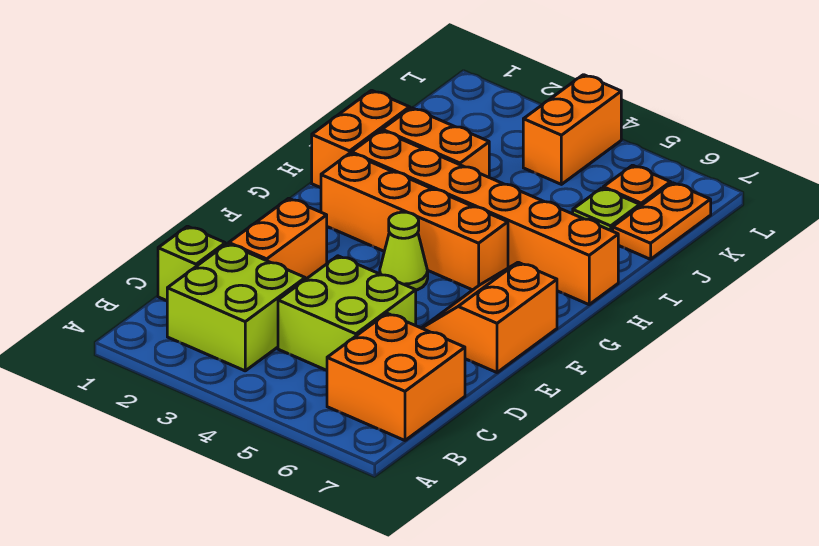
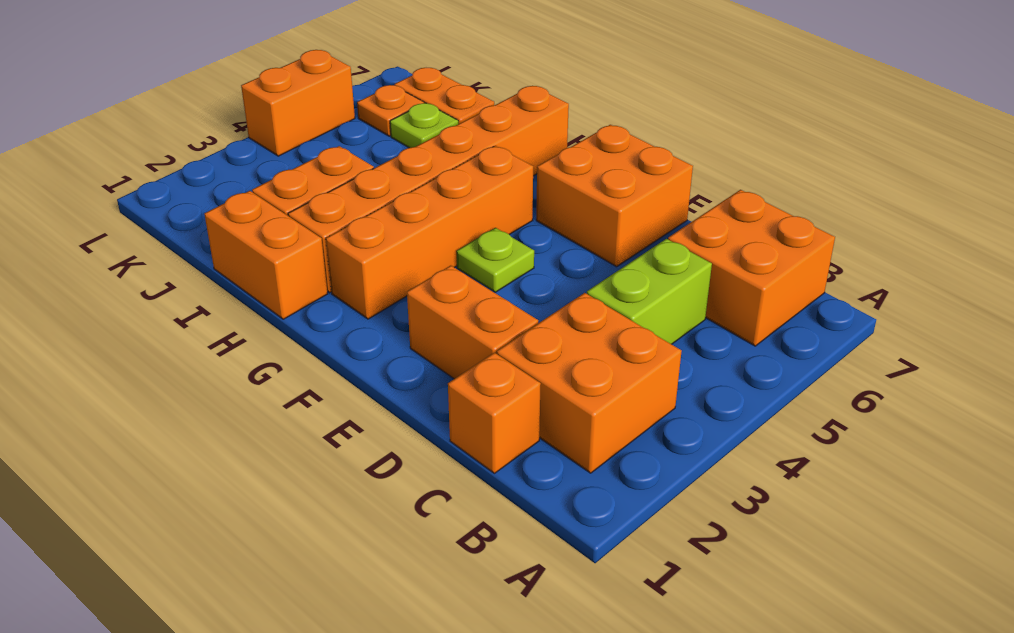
lime 2x2 brick [167,244,305,371] -> orange 2x2 brick [497,293,682,473]
lime 1x1 brick [158,226,225,301] -> orange 1x1 brick [448,353,541,473]
lime 2x2 brick [278,256,416,371] -> lime 1x2 brick [587,239,712,344]
orange 2x2 slope [422,262,557,372] -> orange 2x2 brick [536,125,693,267]
lime 1x1 cone [380,212,428,290] -> lime 1x1 plate [456,228,534,292]
orange 1x2 brick [523,75,621,184] -> orange 1x2 brick turned to [241,50,355,156]

